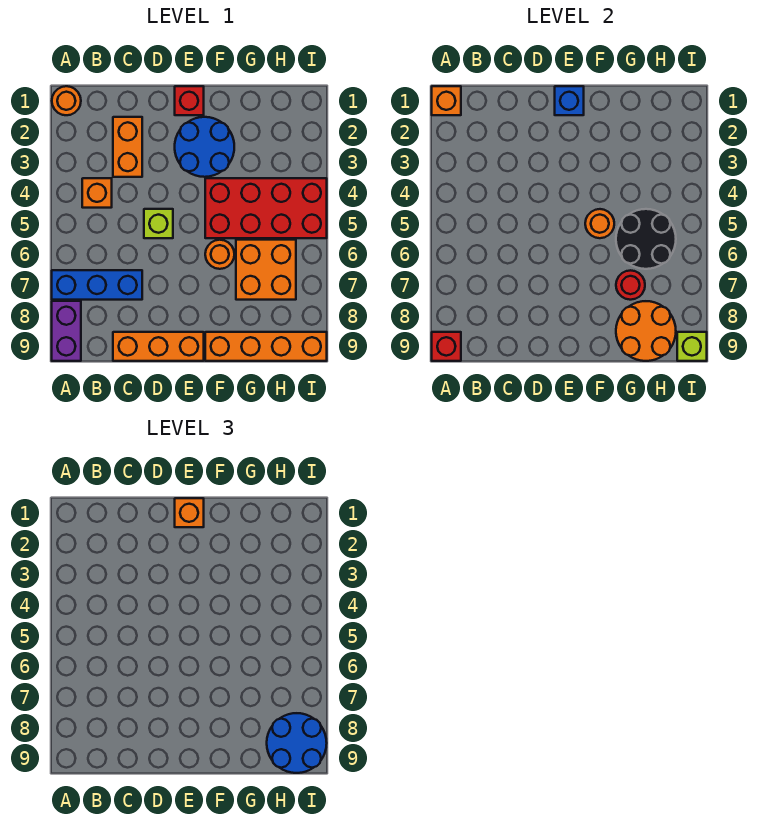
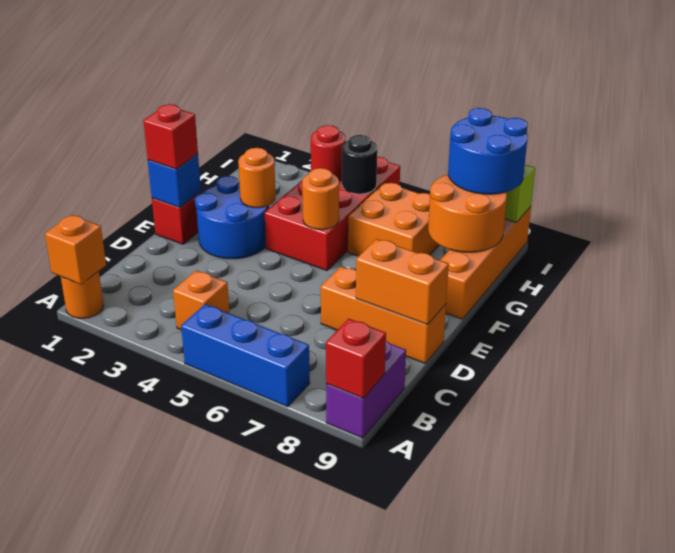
blue 1x3 brick [52,270,142,300] -> blue 1x3 brick turned to [181,304,310,407]
purple 1x2 brick [52,301,81,361] -> purple 1x2 brick turned to [326,341,406,438]
orange 1x2 brick [113,117,142,177] -> orange 1x2 brick moved to [356,239,449,325]
orange 1x3 brick [113,332,204,361] -> orange 1x3 brick turned to [321,267,446,363]
lime 1x1 brick [144,209,173,238] -> none
orange 1x1 brick [175,498,204,527] -> red 1x1 brick [143,104,198,169]
orange 1x1 round brick [205,240,234,269] -> orange 1x1 round brick moved to [238,148,276,208]
black 2x2 round brick [616,209,676,269] -> black 1x1 round brick [342,135,377,194]
red 1x1 round brick [616,270,645,300] -> red 1x1 round brick moved to [311,125,345,182]

